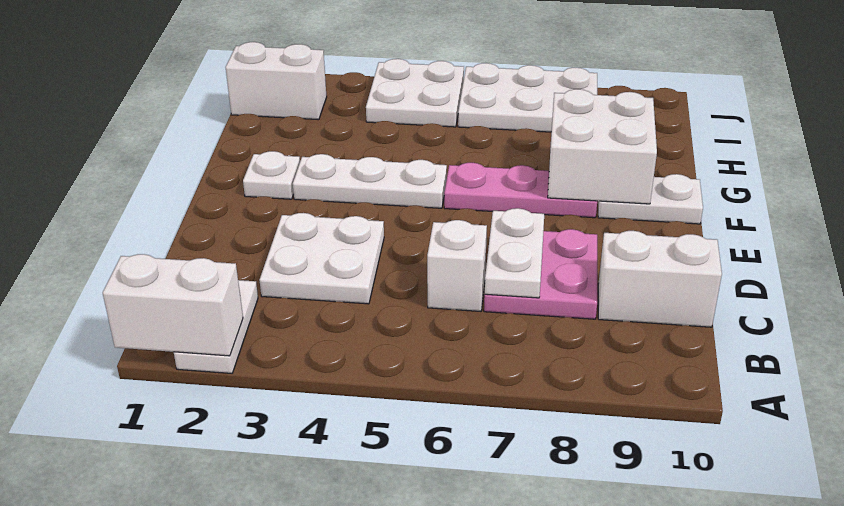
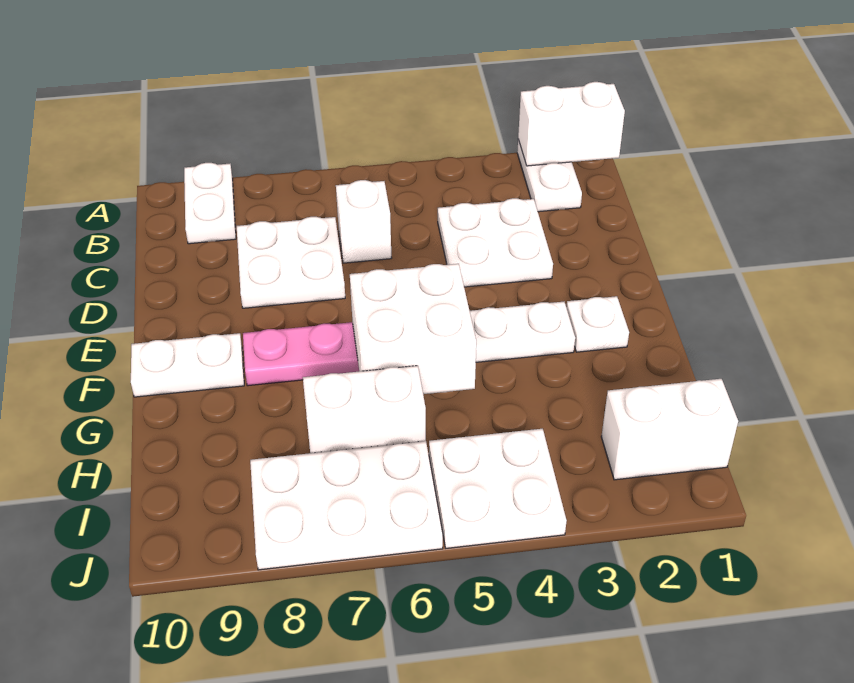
pink 2x2 plate [484,229,597,319] -> white 2x2 plate [237,217,345,308]
white 1x2 plate [485,208,544,298] -> white 1x2 plate moved to [184,163,236,244]
white 1x2 brick [598,231,722,327] -> white 1x2 brick moved to [303,366,426,453]
white 2x2 brick [548,89,657,204] -> white 2x2 brick moved to [350,264,476,394]

